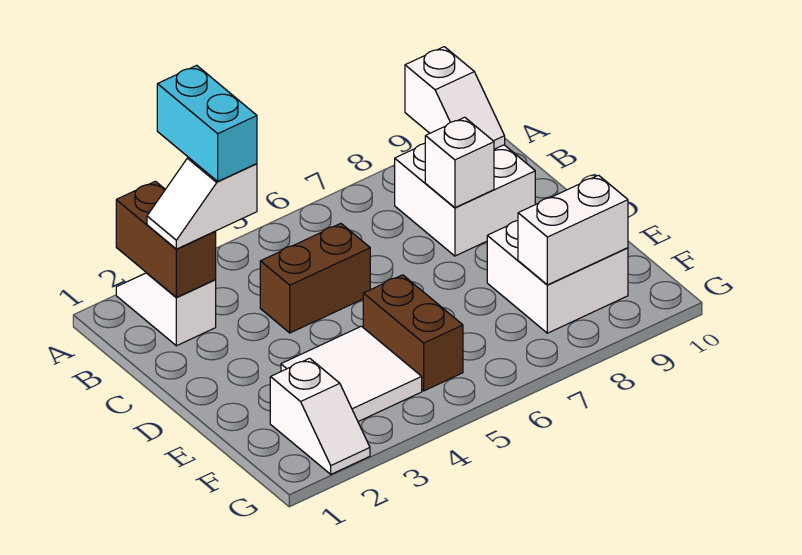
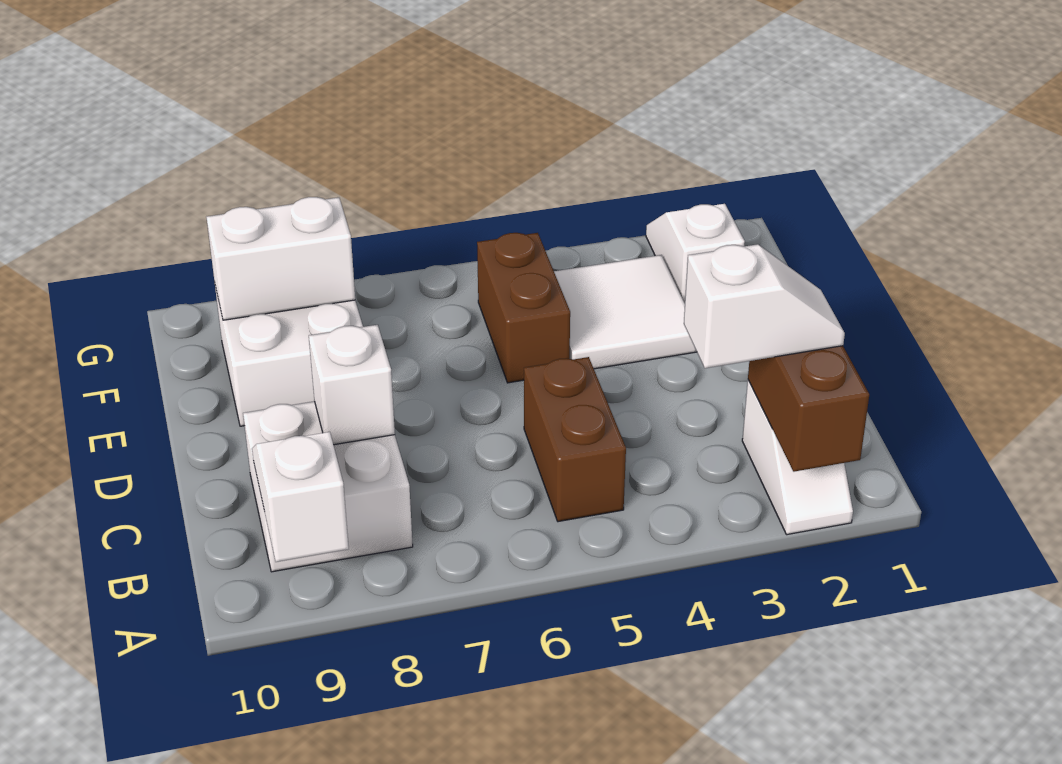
cyan 1x2 brick [157,65,257,181] -> none
brown 1x2 brick [260,223,370,333] -> brown 1x2 brick turned to [524,357,626,522]

